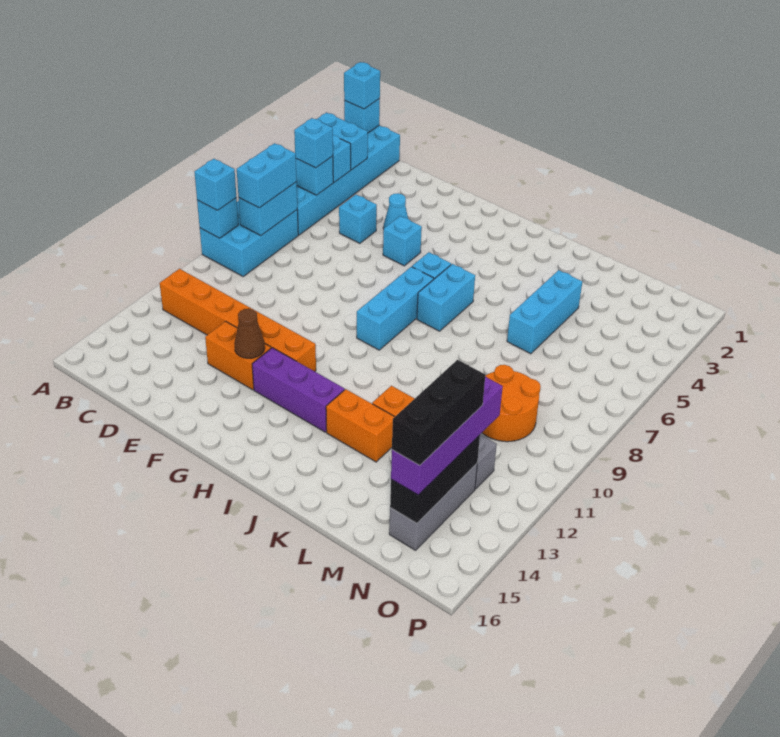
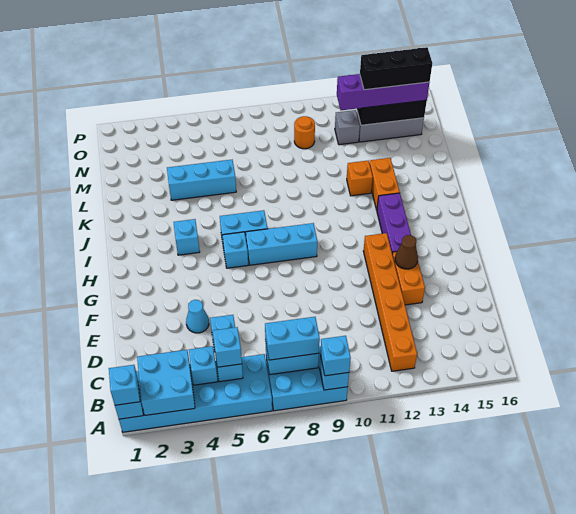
cyan 1x2 brick [317,113,368,170] -> cyan 2x2 brick [137,350,195,415]
cyan 1x1 brick [383,216,422,266] -> cyan 1x1 brick moved to [174,219,200,255]
orange 2x2 round brick [482,365,541,442] -> orange 1x1 round brick [294,116,315,149]

